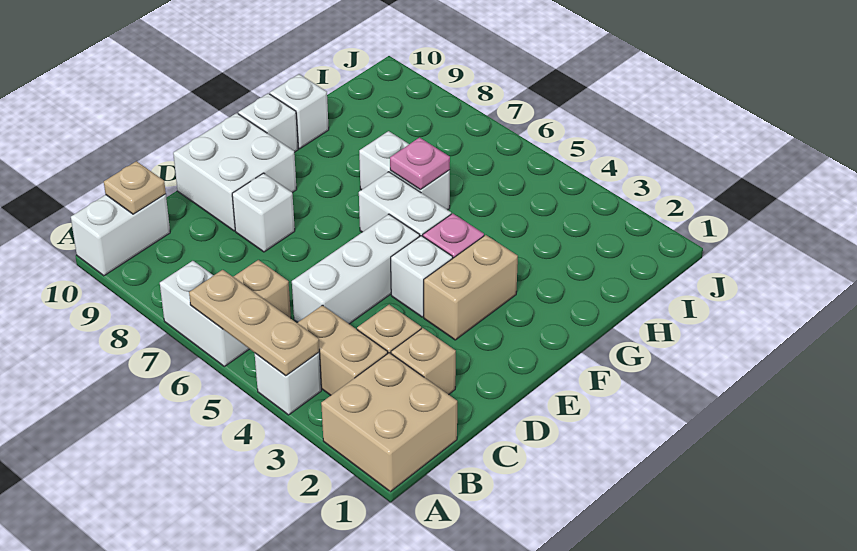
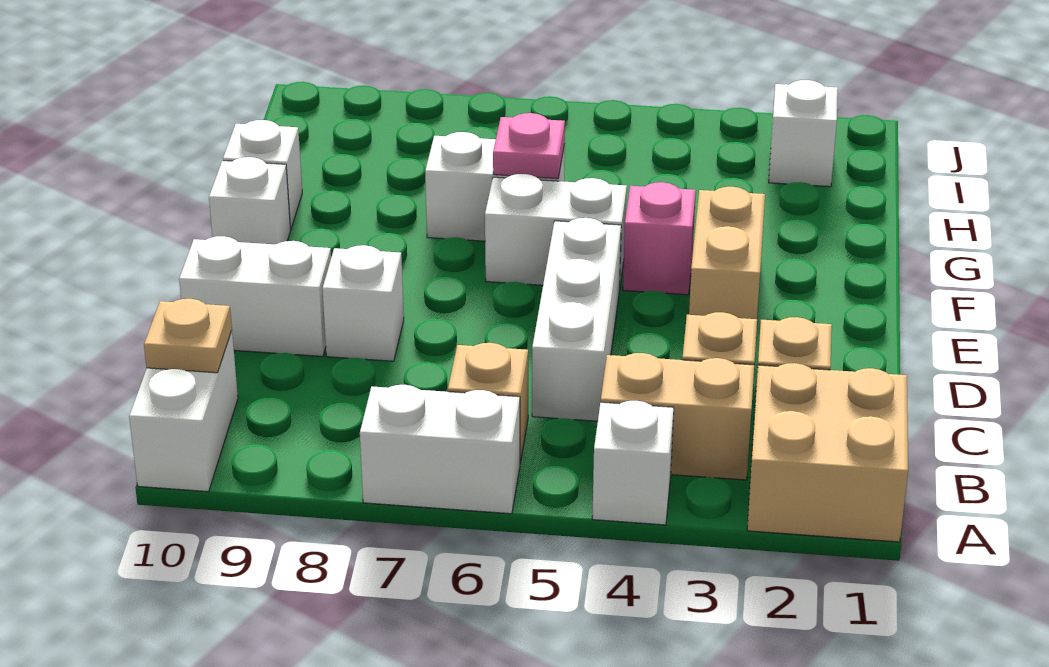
tan 1x3 plate [189,270,319,376] -> none
white 2x2 brick [173,113,297,231] -> white 1x2 brick [179,236,331,356]
white 1x1 brick [391,236,453,317] -> white 1x1 brick moved to [769,80,838,187]

